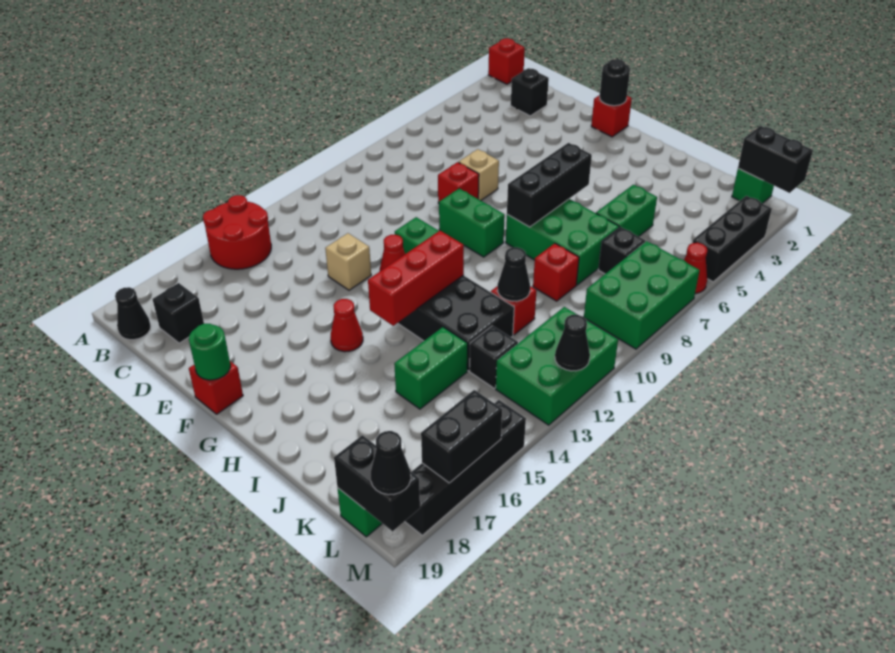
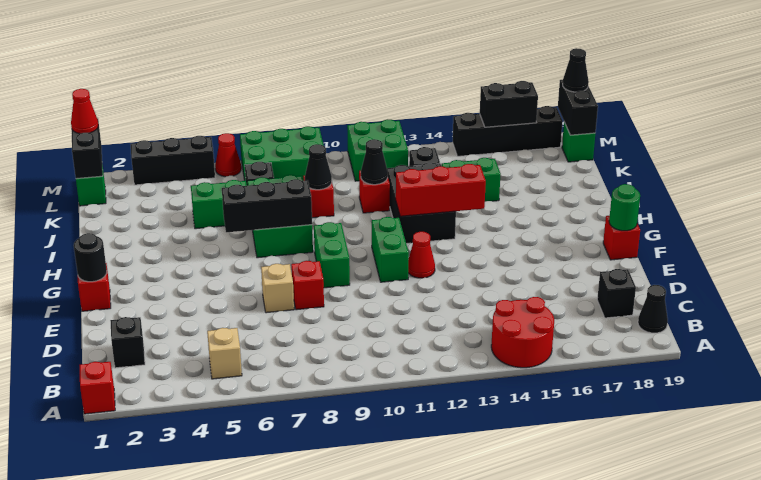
tan 1x1 brick [325,233,371,290] -> tan 1x1 brick moved to [207,328,242,379]
red 1x1 cone [330,299,363,352] -> red 1x1 cone moved to [71,89,98,133]
green 2x3 brick [496,307,618,425] -> green 2x2 brick [347,119,408,181]
black 1x1 cone [555,315,590,371] -> black 1x1 cone moved to [305,144,332,190]

